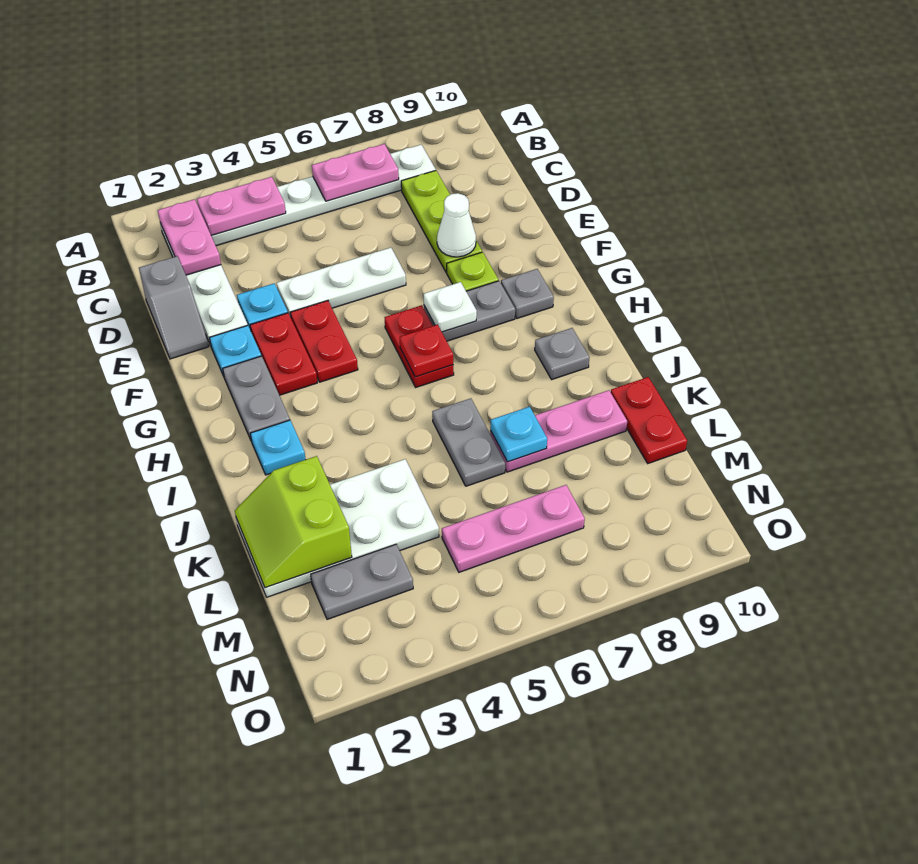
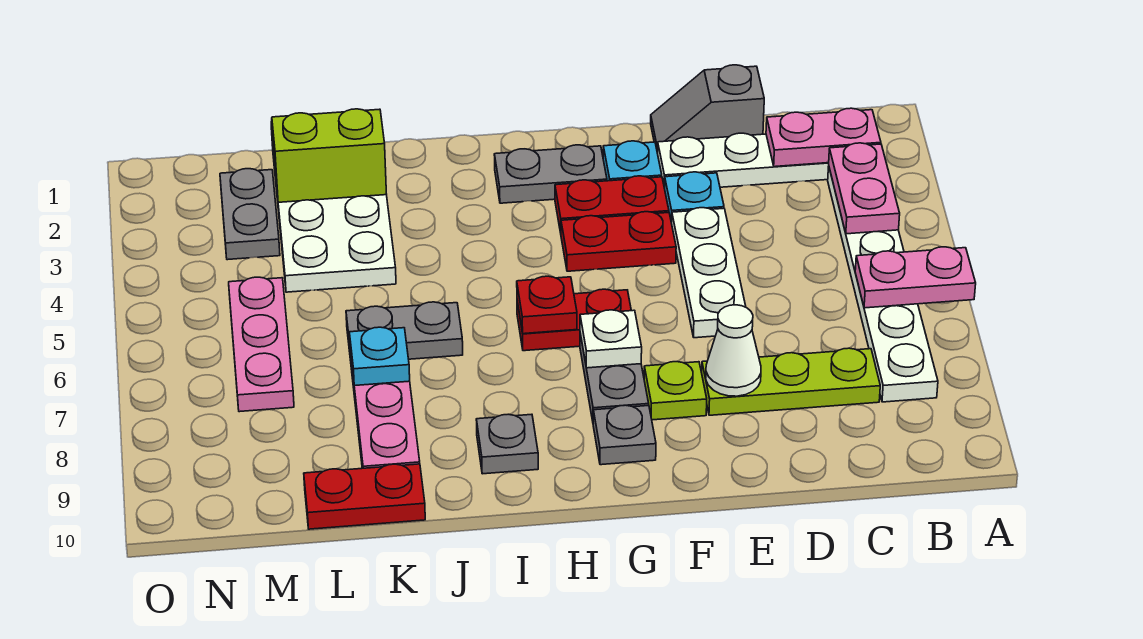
pink 1x2 plate [312,144,399,201] -> pink 1x2 plate turned to [855,247,976,308]
cyan 1x1 plate [250,420,306,475] -> none

